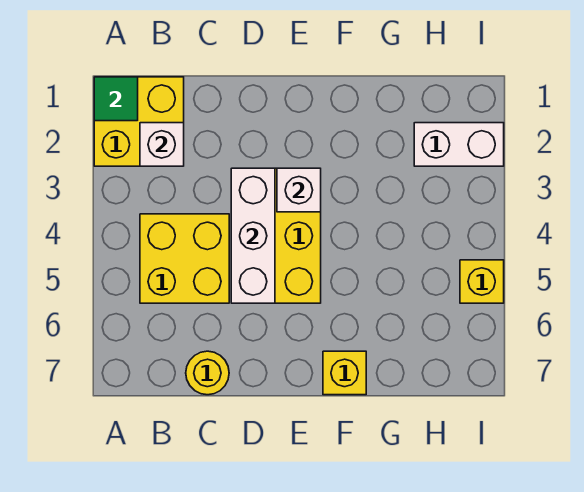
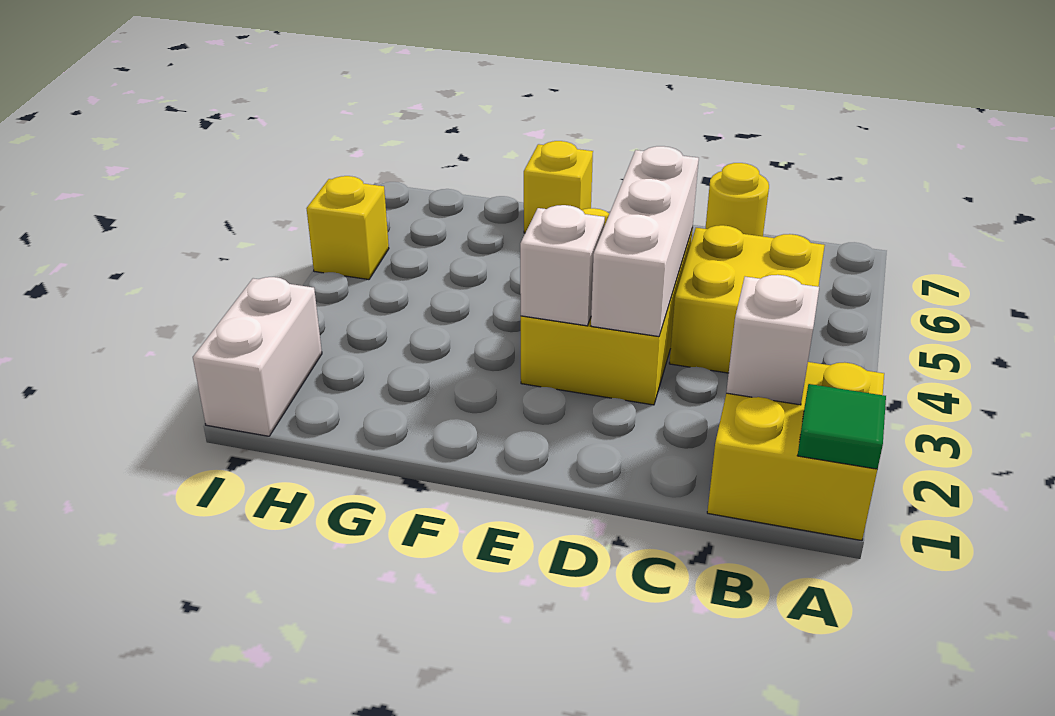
white 1x2 brick [414,123,504,166] -> white 1x2 brick turned to [193,277,322,436]

